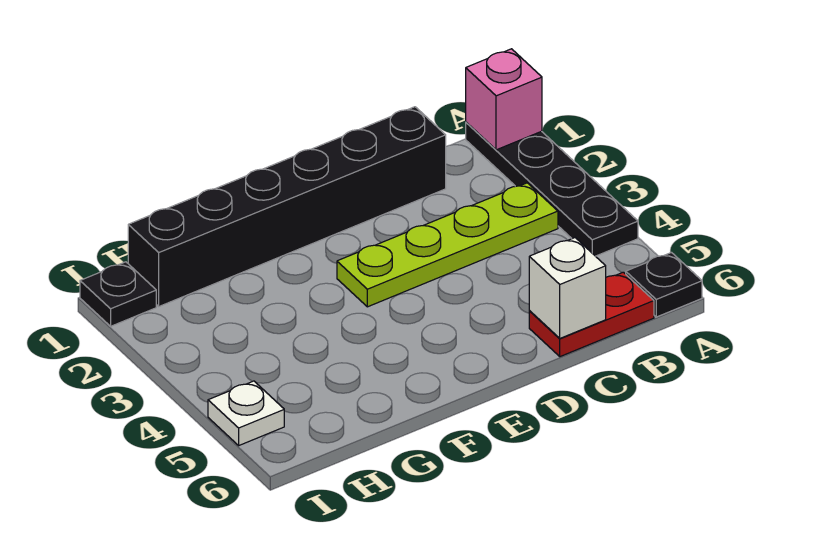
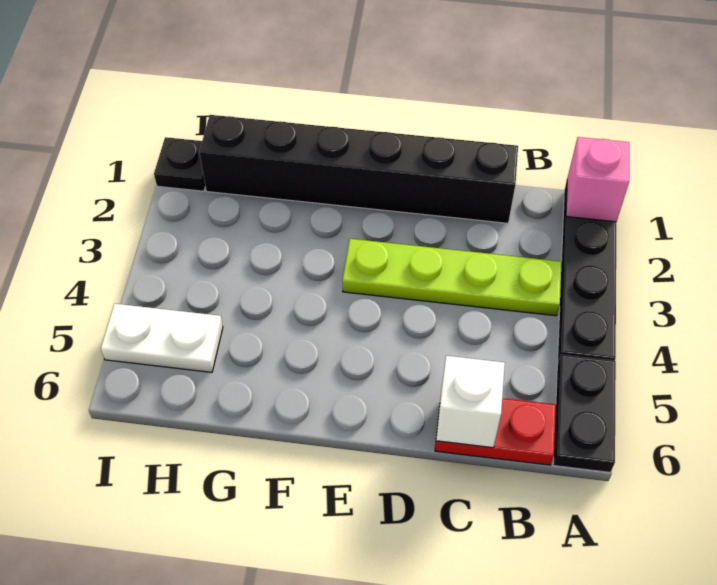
black 1x1 plate [626,253,702,317] -> black 1x2 plate [553,355,616,472]
white 1x1 plate [208,381,284,445] -> white 1x2 plate [101,304,223,372]

